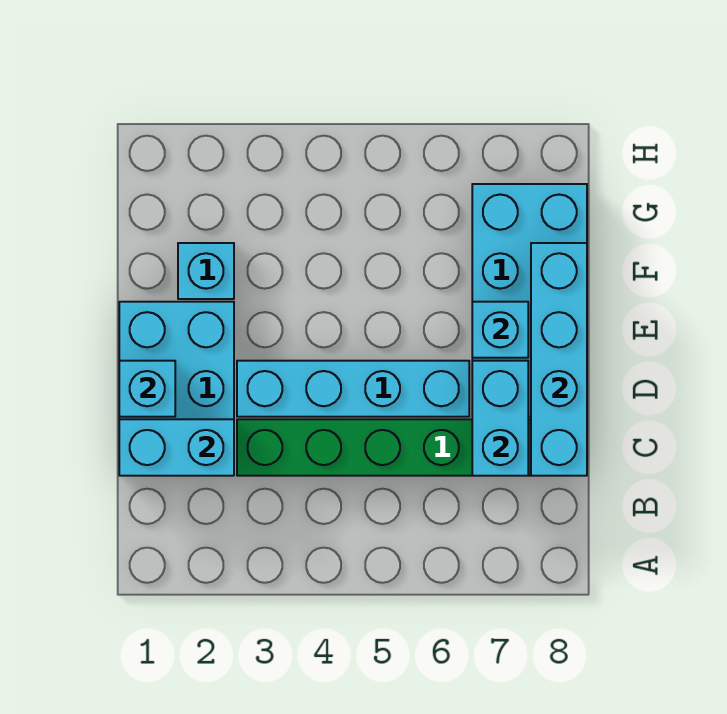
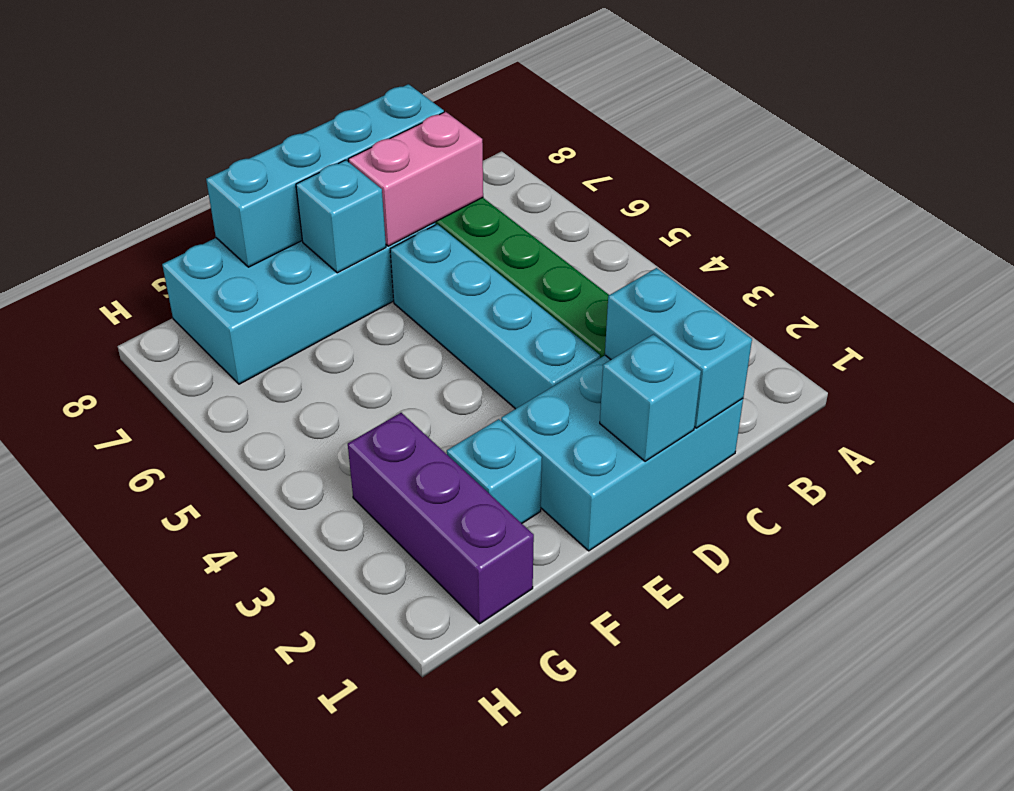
cyan 1x2 brick [472,361,528,476] -> pink 1x2 brick [348,112,483,246]
none -> purple 1x3 brick [348,413,534,624]

